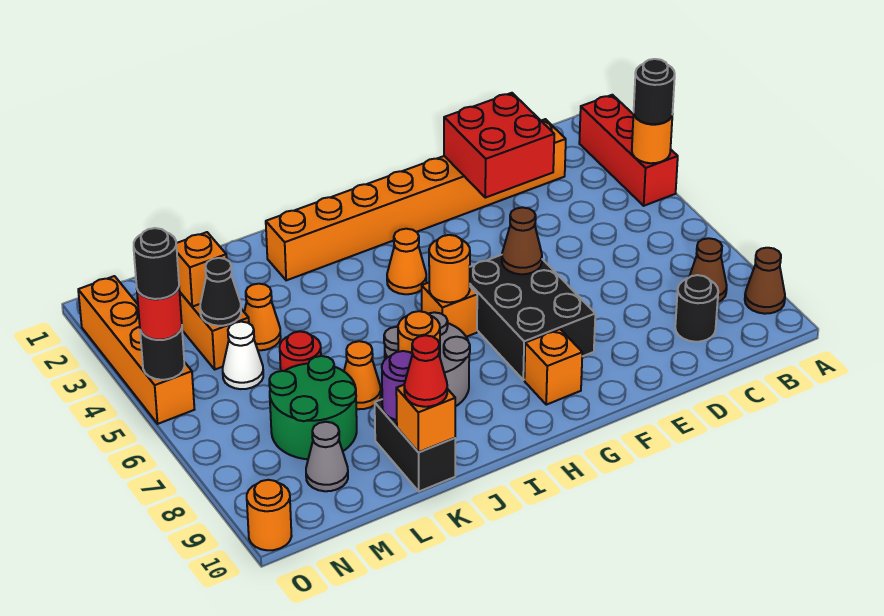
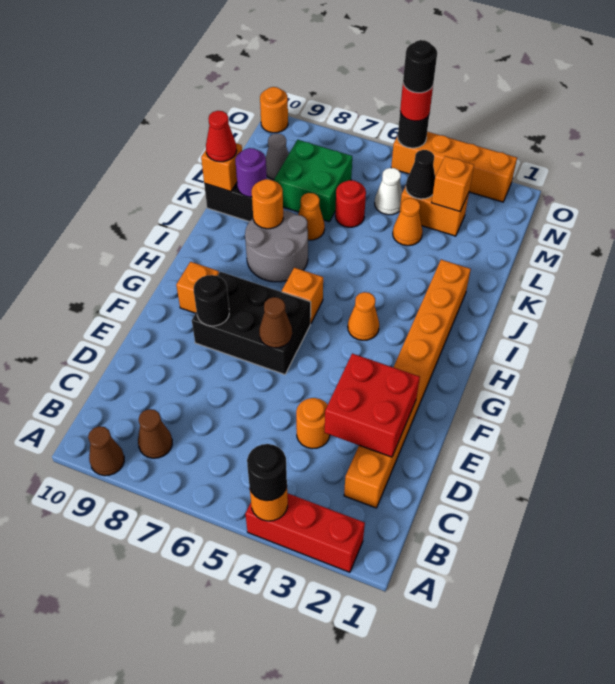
black 1x1 round brick [675,275,718,342] -> black 1x1 round brick moved to [194,275,229,326]
orange 1x1 round brick [429,235,470,302] -> orange 1x1 round brick moved to [296,398,330,449]
green 2x2 round brick [269,356,357,459] -> green 2x2 brick [274,140,352,222]

